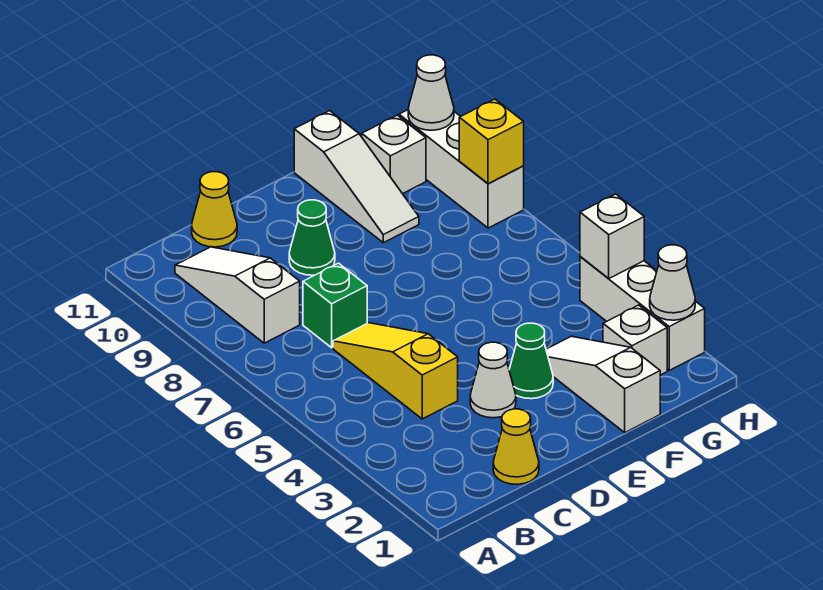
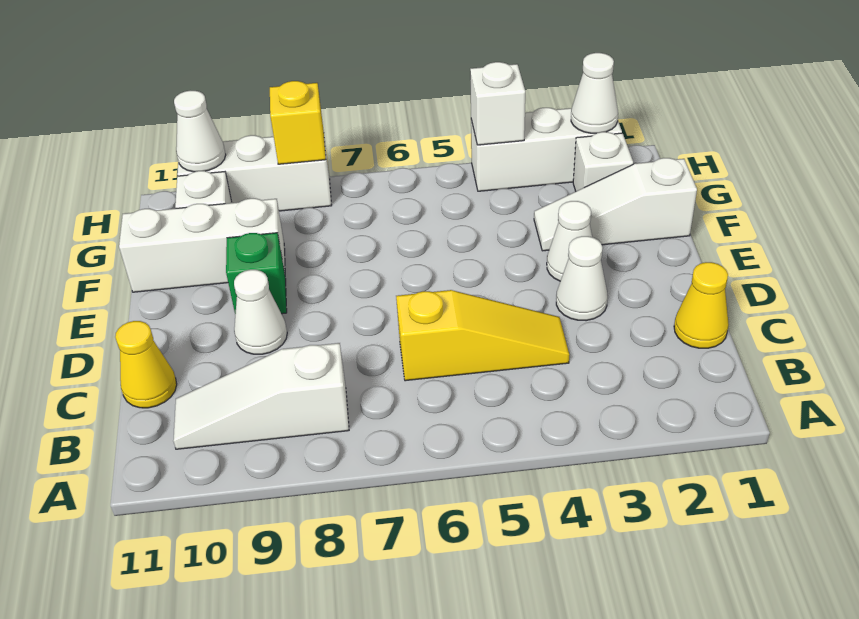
yellow 1x3 slope [333,323,458,419] -> yellow 1x3 slope turned to [396,290,570,381]
green 1x1 brick [303,263,367,348] -> green 1x1 brick moved to [226,233,287,314]
green 1x1 cone [289,200,335,275] -> white 1x1 cone [234,270,287,354]
green 1x1 cone [509,323,553,399] -> white 1x1 cone [547,201,592,281]
white 1x3 slope [294,111,419,243] -> white 1x3 brick [119,198,285,292]

